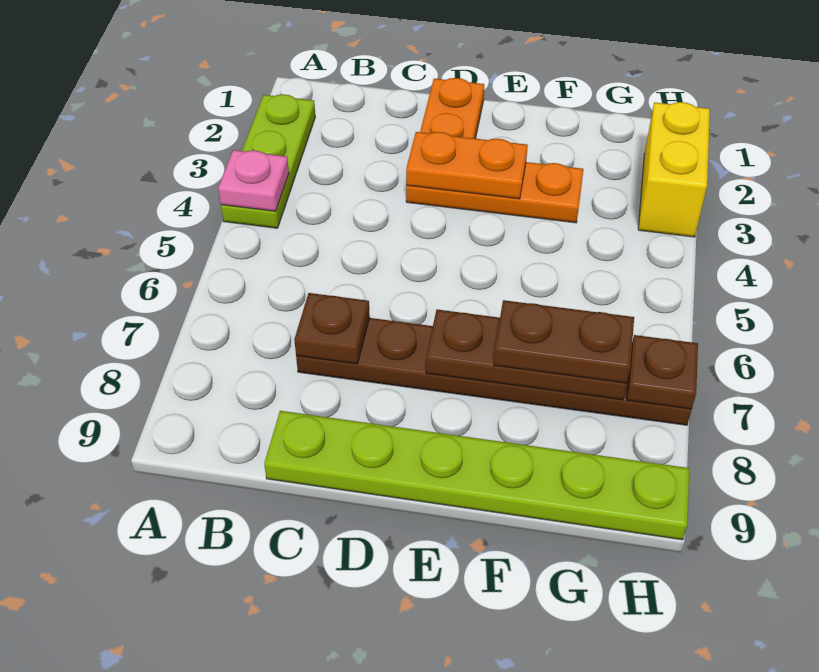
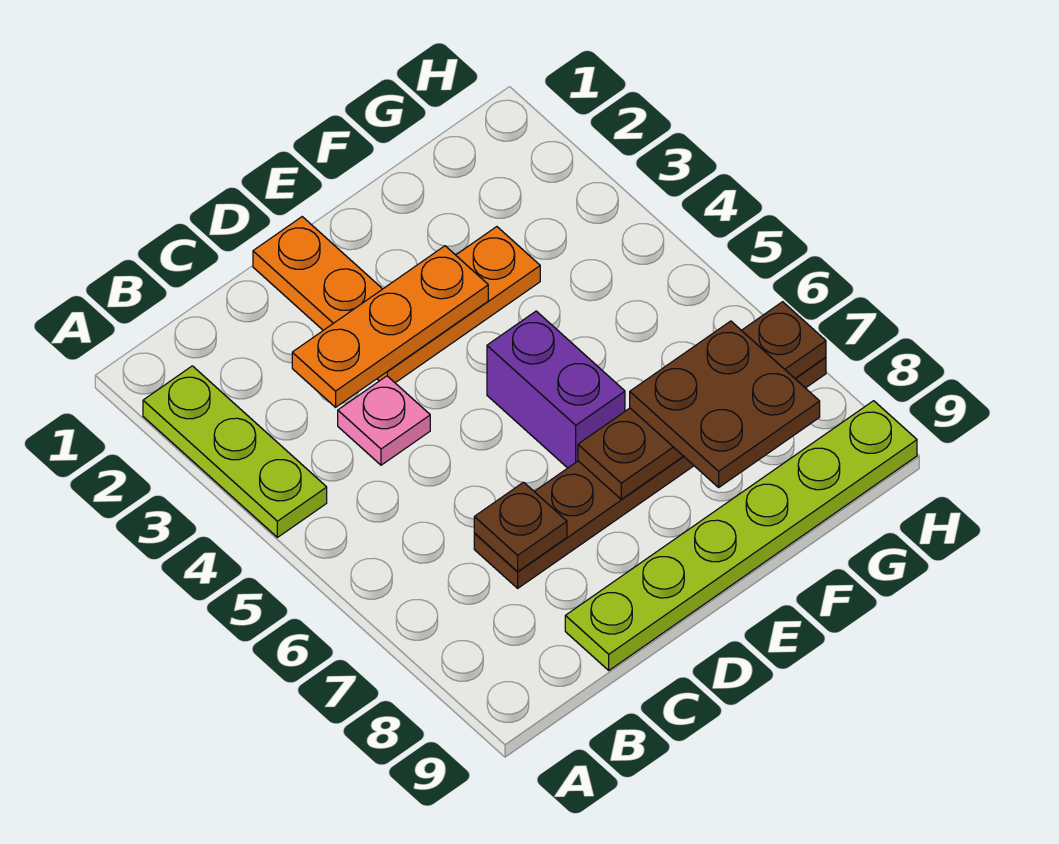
pink 1x1 plate [218,150,289,211] -> pink 1x1 plate moved to [338,376,430,465]
orange 1x2 plate [406,132,528,199] -> orange 1x3 plate [292,246,488,407]
none -> purple 1x2 brick [487,311,625,468]
brown 1x2 plate [494,300,634,383] -> brown 2x2 plate [630,321,820,487]
yellow 1x2 brick [638,102,710,237] -> none

